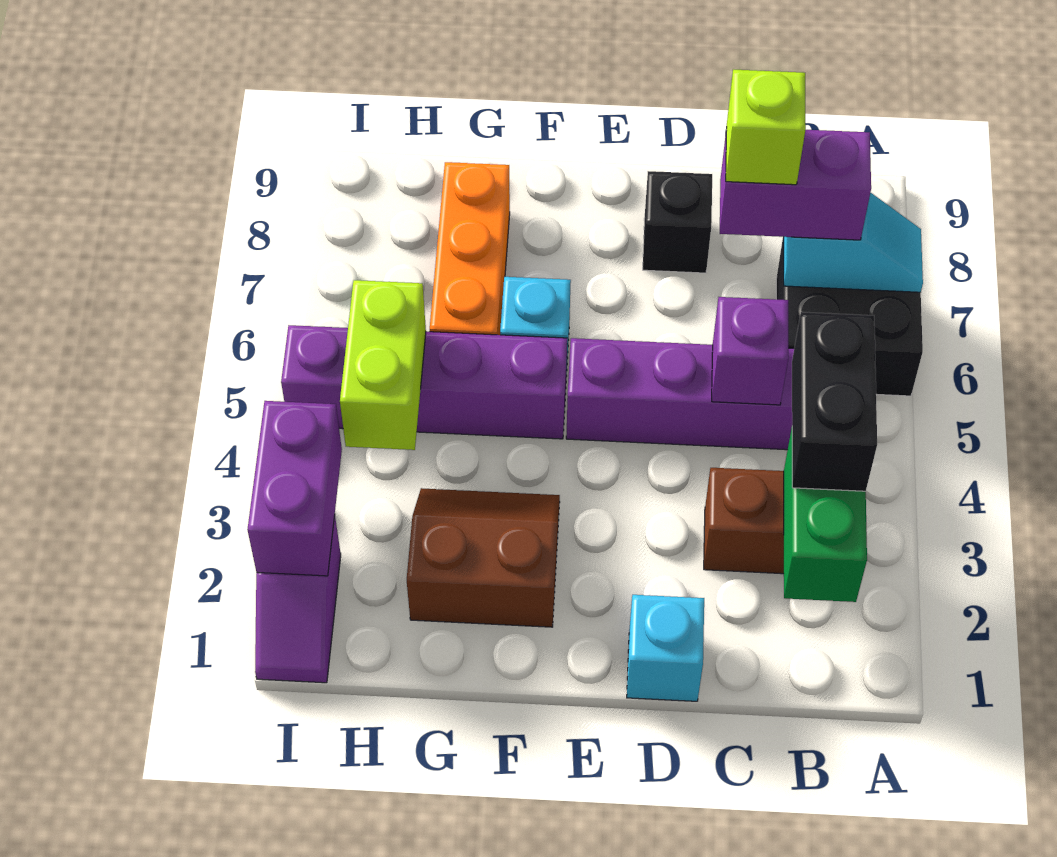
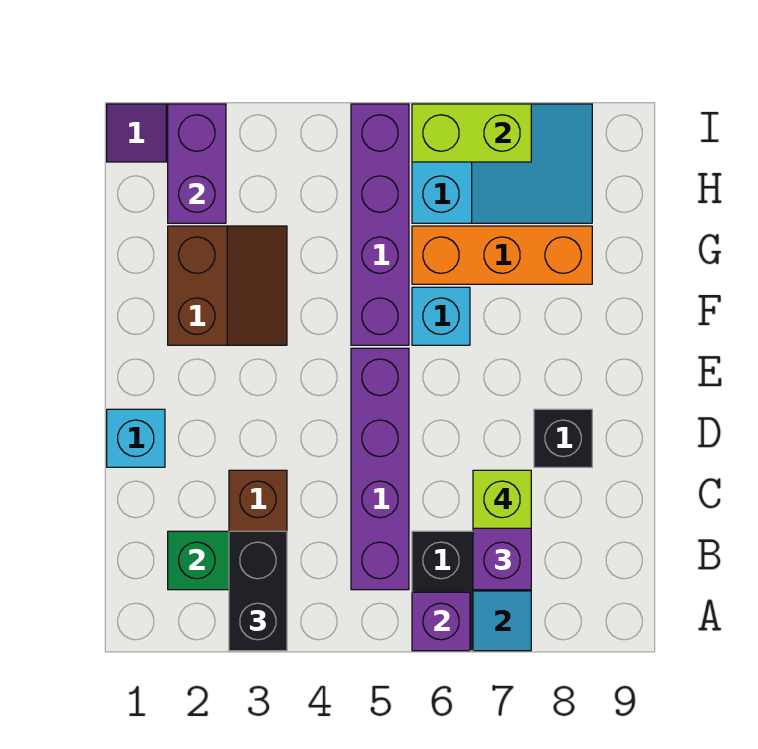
black 1x2 brick [792,312,877,491] -> black 1x2 brick turned to [229,531,287,651]
purple 1x1 brick [712,297,788,405] -> purple 1x1 brick moved to [412,592,470,651]
lime 1x2 brick [340,280,426,450] -> lime 1x2 brick moved to [412,104,531,162]
none -> cyan 2x3 slope [412,104,592,223]
purple 1x2 brick [247,401,342,576] -> purple 1x2 brick turned to [168,104,226,223]

